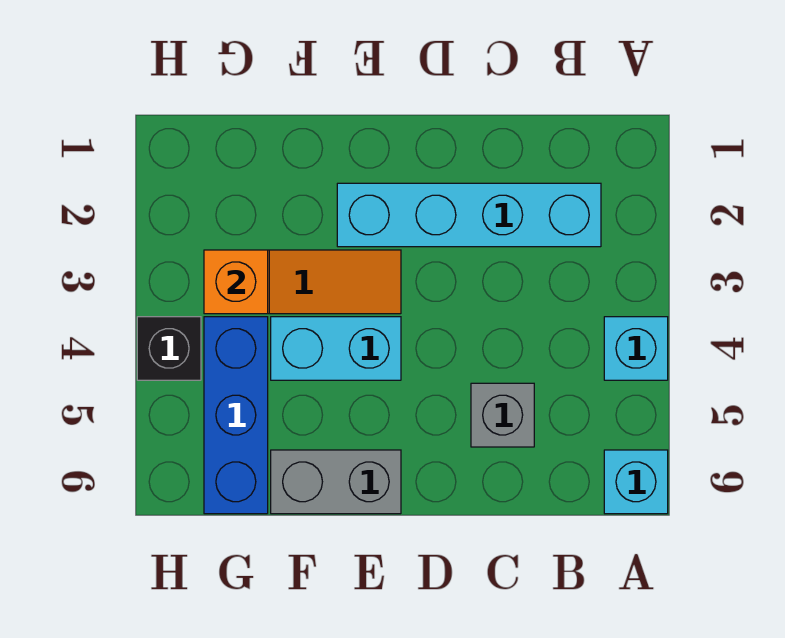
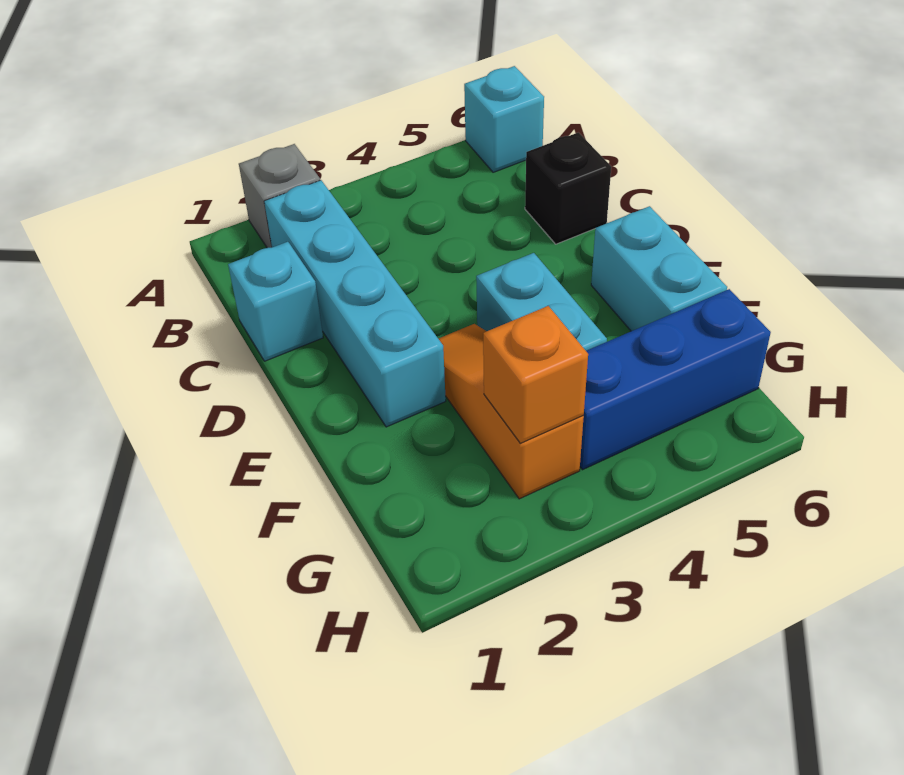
cyan 1x1 brick [604,317,668,380] -> cyan 1x1 brick moved to [228,242,323,361]
grey 1x1 brick [471,383,534,447] -> grey 1x1 brick moved to [239,144,320,248]
grey 1x2 brick [271,450,401,514] -> cyan 1x2 brick [591,206,727,331]
black 1x1 brick [137,317,201,380] -> black 1x1 brick moved to [525,132,611,244]

